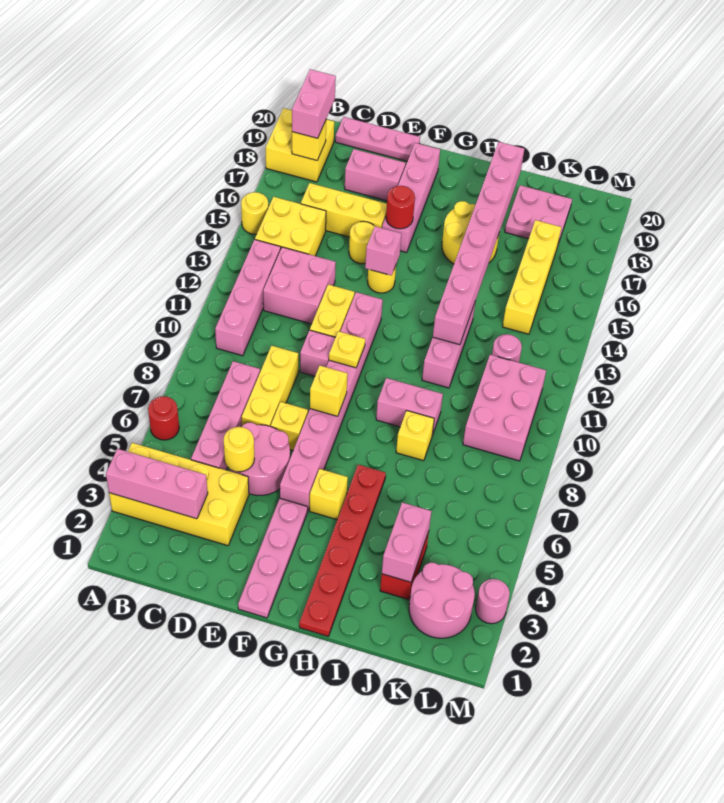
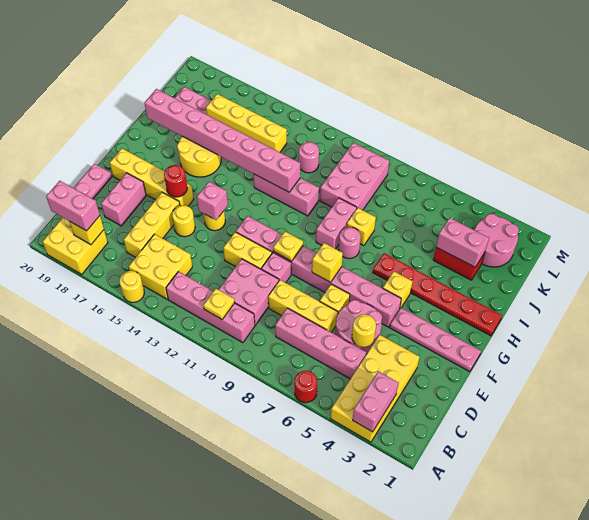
pink 1x3 brick [106,449,208,519] -> pink 1x2 brick [353,371,399,432]
none -> yellow 1x1 plate [203,289,235,319]
pink 2x2 brick [263,247,336,324] -> pink 2x2 brick moved to [219,259,279,325]
pink 1x4 brick [382,143,440,252] -> yellow 1x4 brick [110,149,194,206]
pink 2x3 brick [463,355,546,461] -> pink 2x3 brick turned to [320,143,389,210]
pink 1x1 round brick [476,579,510,624] -> pink 1x1 round brick moved to [339,227,361,259]

